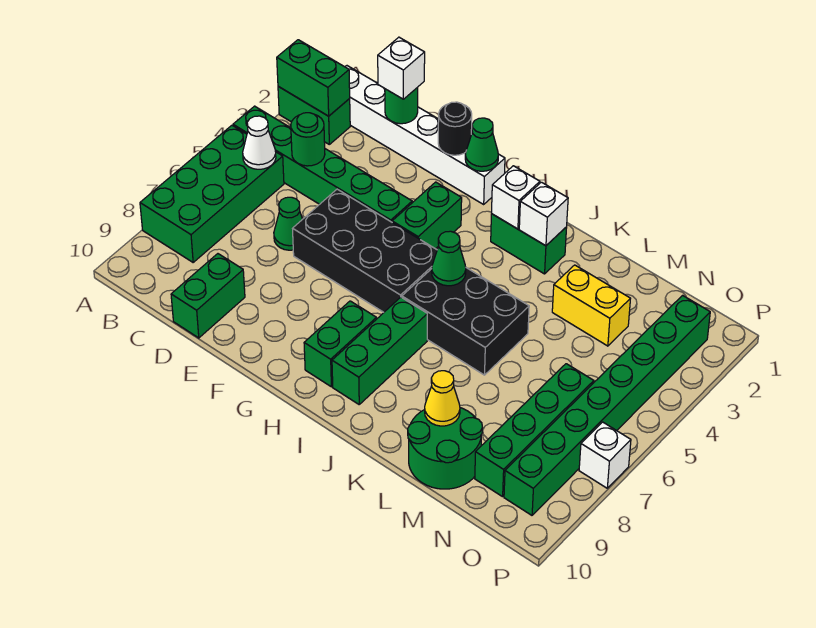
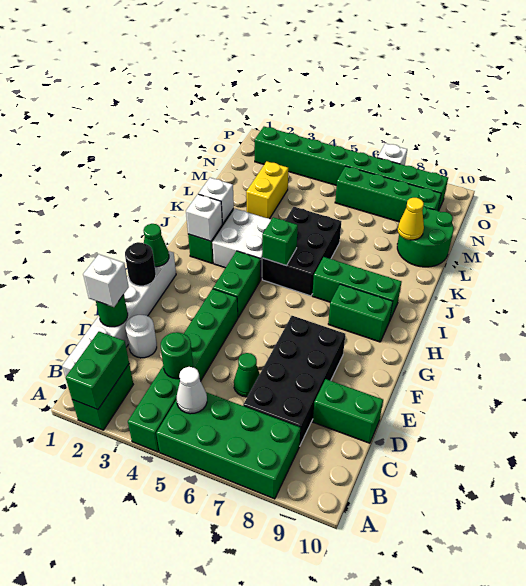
none -> white 1x1 round brick [125,315,157,358]
black 2x4 brick [293,189,437,312] -> black 2x4 brick moved to [243,316,345,446]
green 1x2 brick [392,182,462,249] -> green 1x2 brick turned to [213,251,261,317]
none -> white 2x2 brick [212,209,271,279]
green 1x1 cone [432,231,466,286] -> green 1x1 brick [262,217,298,266]

